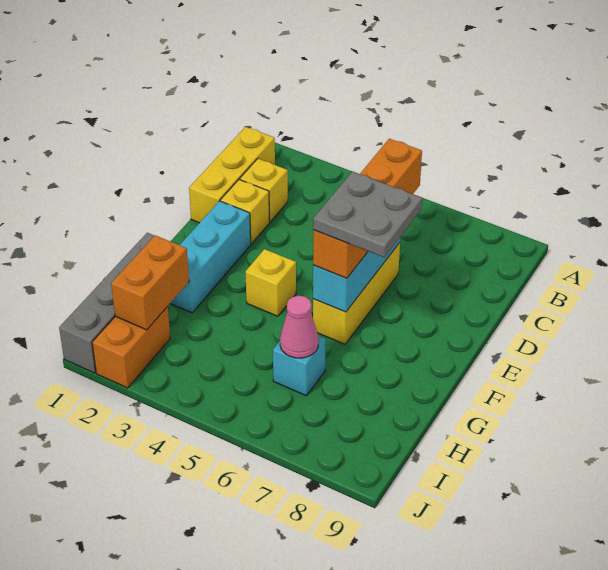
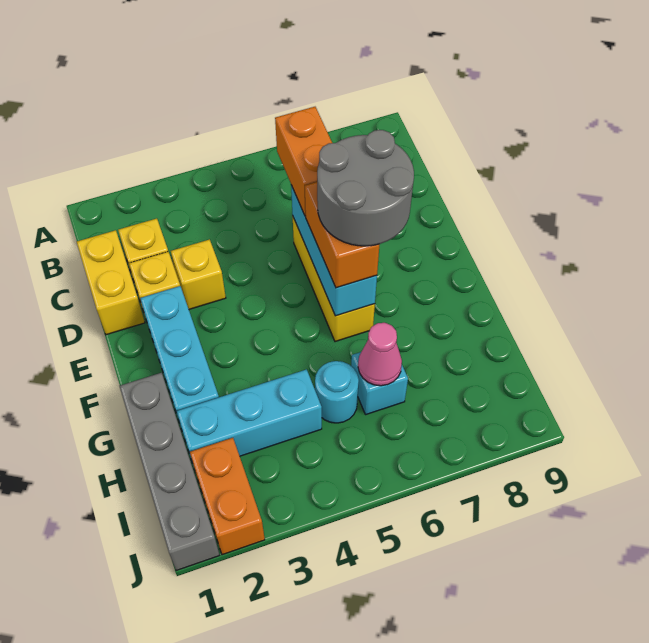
yellow 1x3 brick [189,127,275,223] -> yellow 1x2 brick [77,230,145,335]
grey 2x2 plate [313,172,422,257] -> grey 2x2 round brick [317,130,414,246]
yellow 1x1 brick [245,249,296,316] -> yellow 1x1 brick moved to [171,239,226,309]
none -> cyan 1x3 brick [177,369,322,463]
orange 1x2 brick [111,235,189,330] -> none
none -> cyan 1x1 round brick [315,361,359,423]

